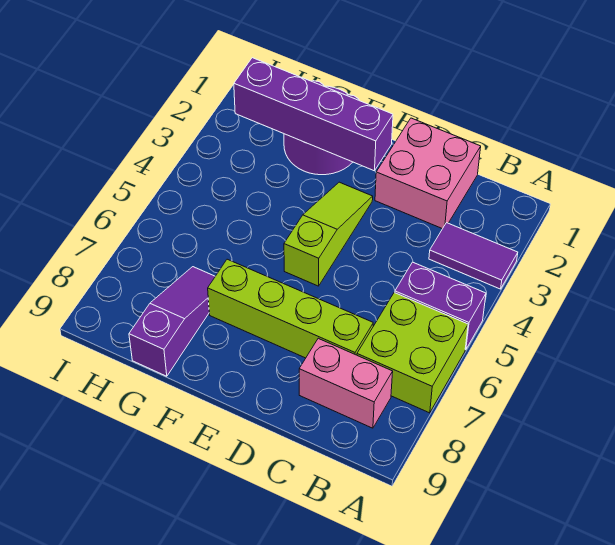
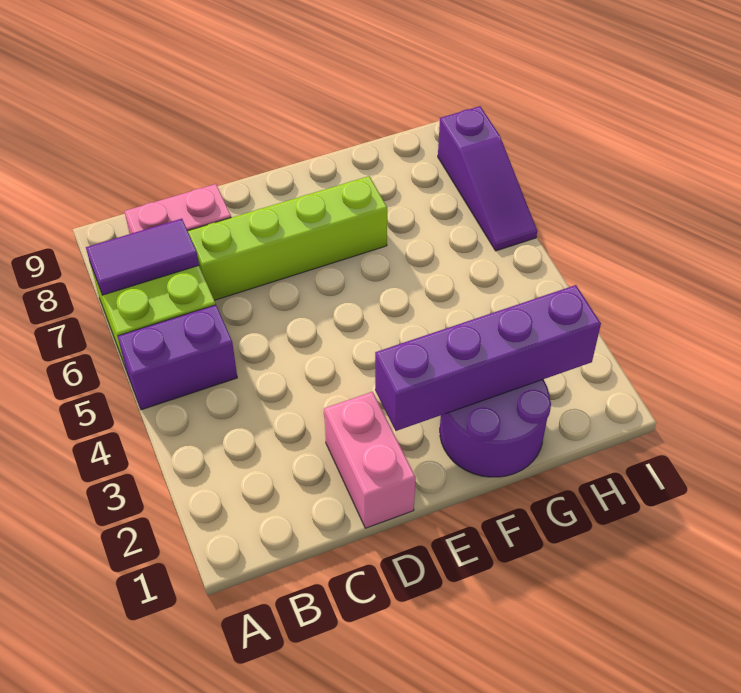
purple 1x2 tile [429,223,518,289] -> purple 1x2 tile moved to [86,219,199,295]
pink 2x2 brick [375,118,481,229] -> pink 1x2 brick [324,392,416,528]
lime 1x3 slope [284,182,373,286] -> none
purple 1x3 slope [129,267,215,376] -> purple 1x3 slope moved to [438,106,537,251]

